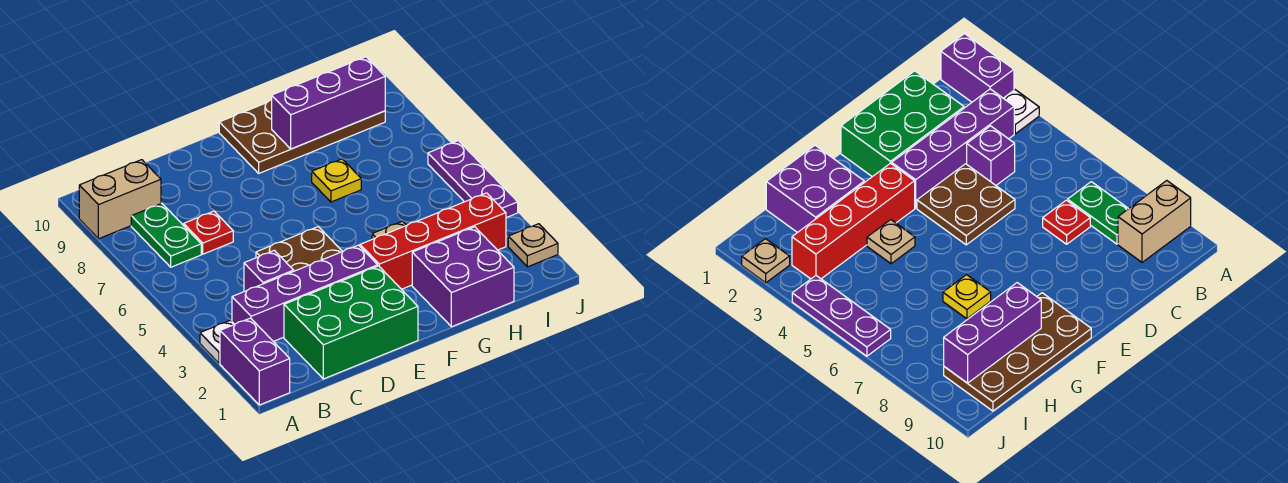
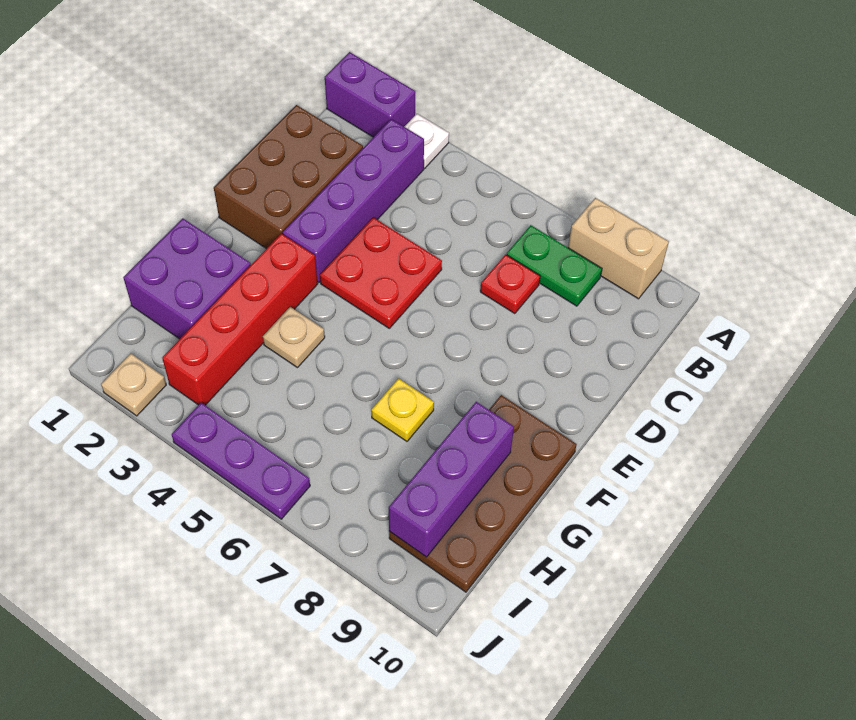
tan 1x2 brick [79,160,161,239] -> tan 1x2 brick turned to [568,198,669,299]
green 2x3 brick [284,266,418,379] -> brown 2x3 brick [214,105,363,249]
purple 1x1 brick [244,250,294,292] -> none
brown 2x2 plate [256,227,343,271] -> red 2x2 plate [320,217,442,328]

